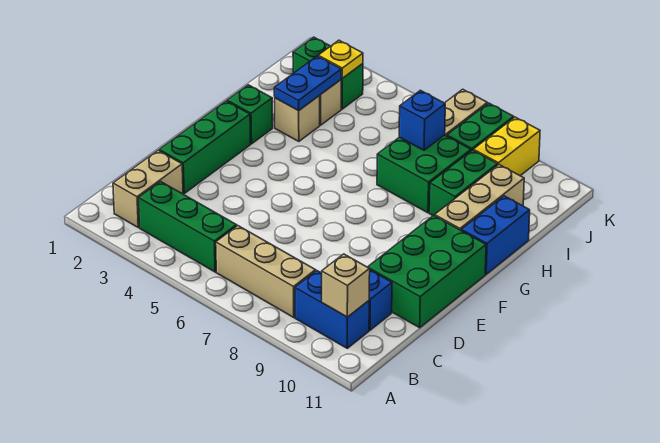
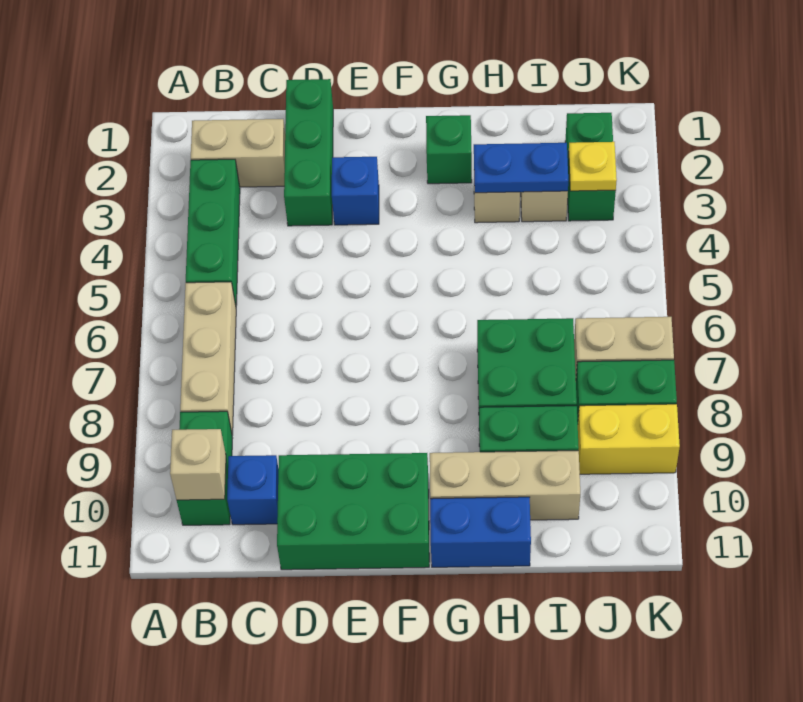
blue 1x2 brick [295,271,369,348] -> green 1x2 brick [177,411,233,525]
green 1x3 brick [159,101,251,193] -> green 1x3 brick turned to [284,79,333,226]
blue 1x1 brick [399,90,445,150] -> blue 1x1 brick moved to [332,157,379,225]

